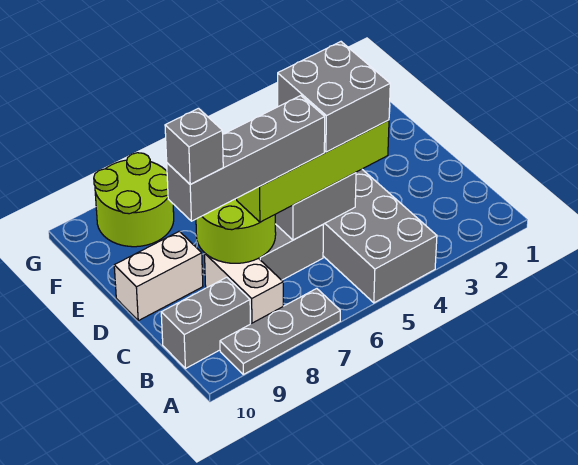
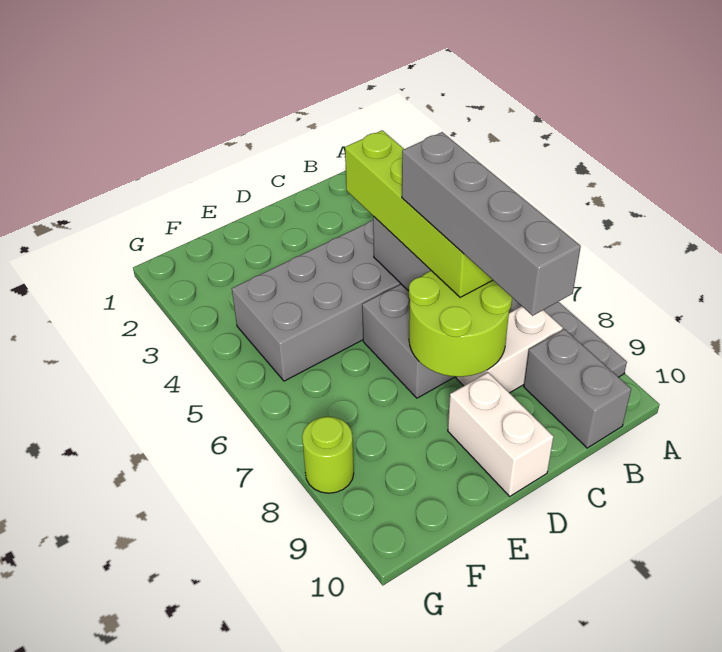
grey 2x2 brick [278,42,390,152] -> none
grey 1x1 brick [165,108,223,184] -> none
lime 2x2 round brick [94,153,174,247] -> lime 1x1 round brick [302,417,354,493]

